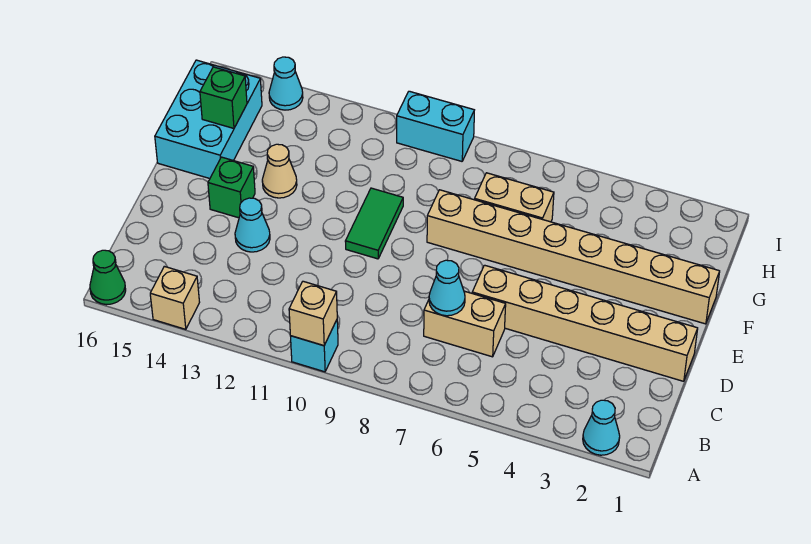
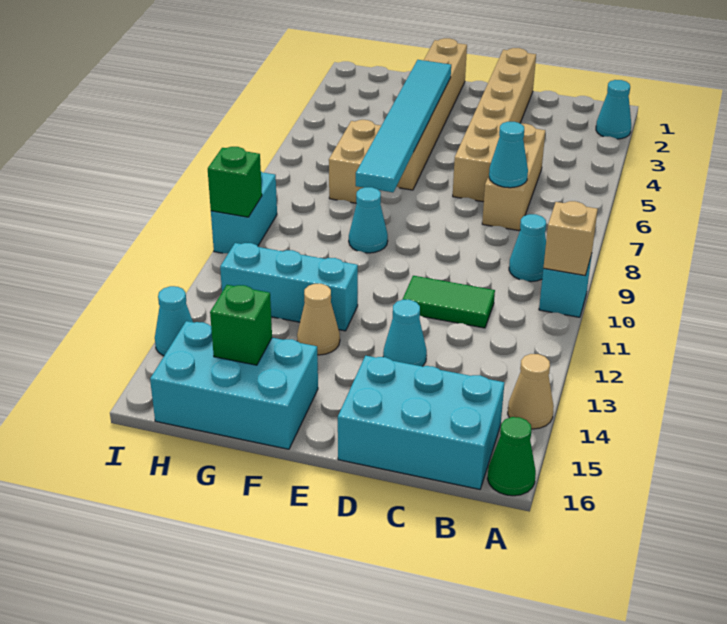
tan 1x1 brick [150,266,200,329] -> tan 1x1 cone [508,354,554,429]
none -> cyan 1x1 cone [509,214,546,282]
none -> cyan 2x3 brick [338,356,504,489]
tan 1x2 brick [424,291,506,357] -> tan 1x3 brick [482,124,545,231]
green 1x2 tile [345,188,403,259] -> green 1x2 tile moved to [403,276,495,328]
green 1x1 brick [208,157,255,218] -> green 1x1 brick moved to [208,147,262,217]
tan 1x8 brick [427,190,720,324] -> tan 1x6 brick [397,38,467,190]
none -> cyan 1x6 tile [356,60,451,192]
none -> cyan 1x1 cone [349,187,388,253]
none -> cyan 1x3 brick [220,243,358,331]

